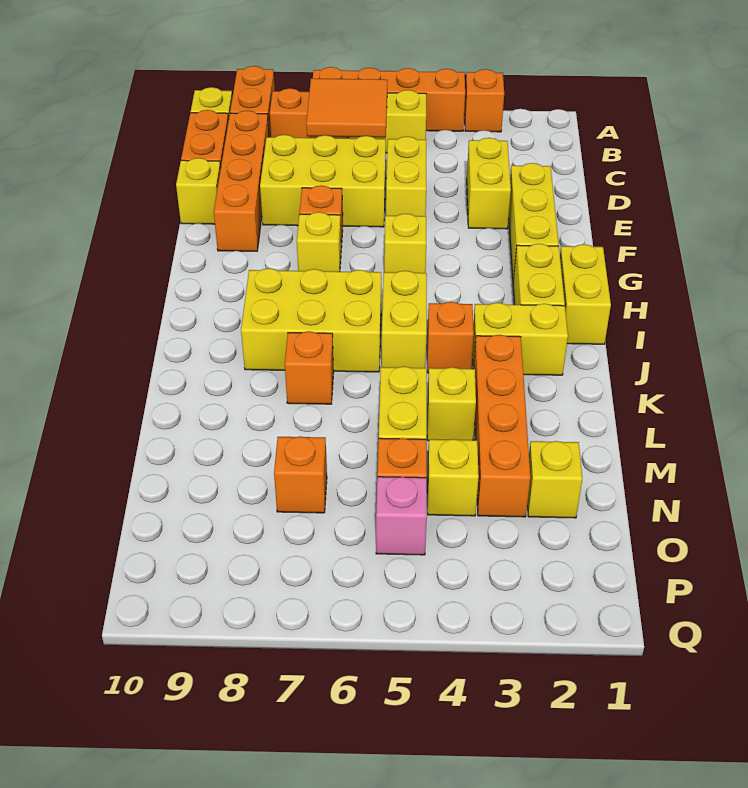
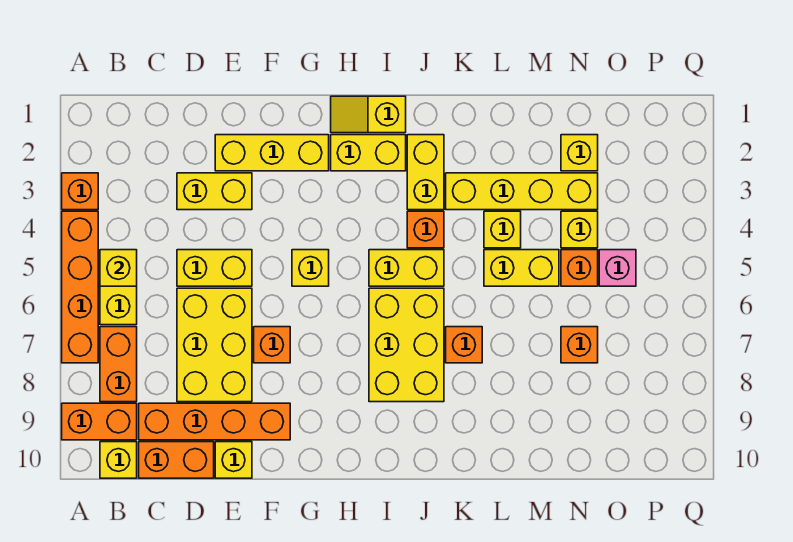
orange 2x2 tile [306,78,387,137] -> none
yellow 1x1 brick [297,212,341,272] -> yellow 1x1 brick moved to [100,250,137,286]
yellow 1x2 brick [560,244,611,344] -> yellow 1x2 slope [331,96,406,133]
orange 1x4 brick [474,335,530,517] -> yellow 1x4 brick [446,173,598,210]

